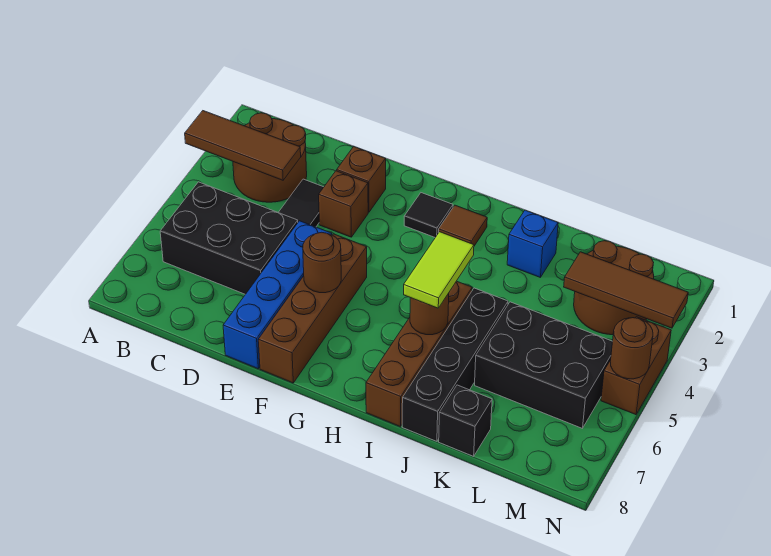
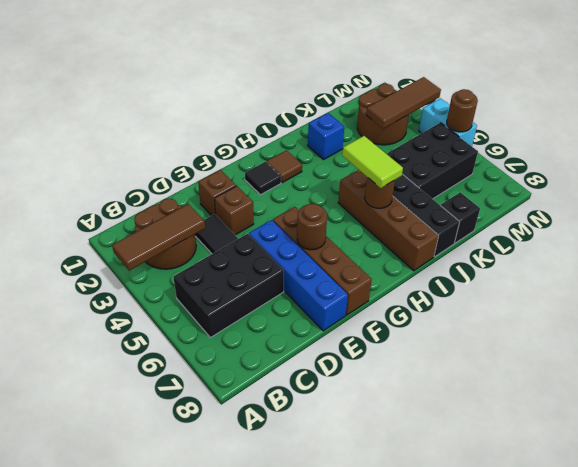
brown 1x2 brick [601,317,671,415] -> cyan 1x2 brick [419,98,477,146]

